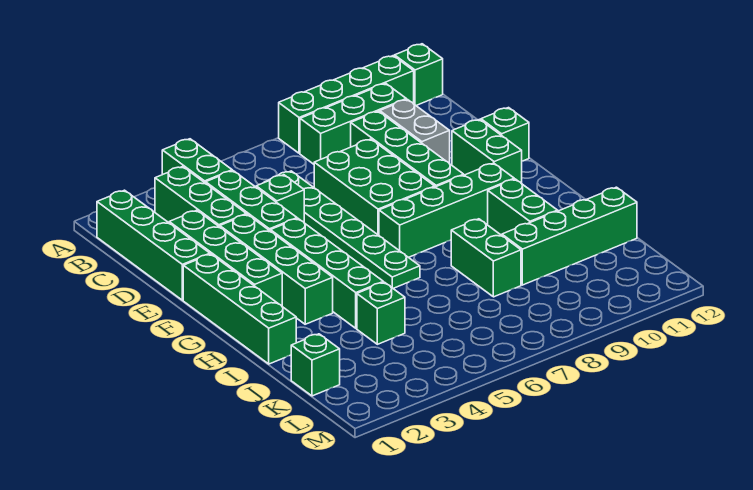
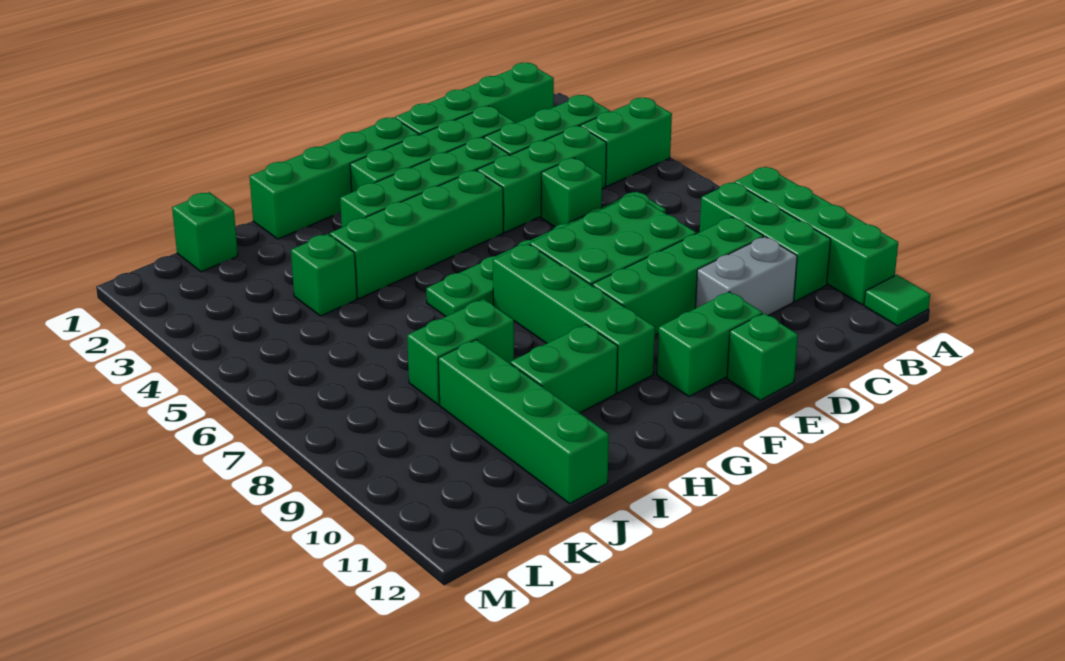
green 1x1 brick [395,44,443,105] -> green 1x1 tile [864,275,930,326]

